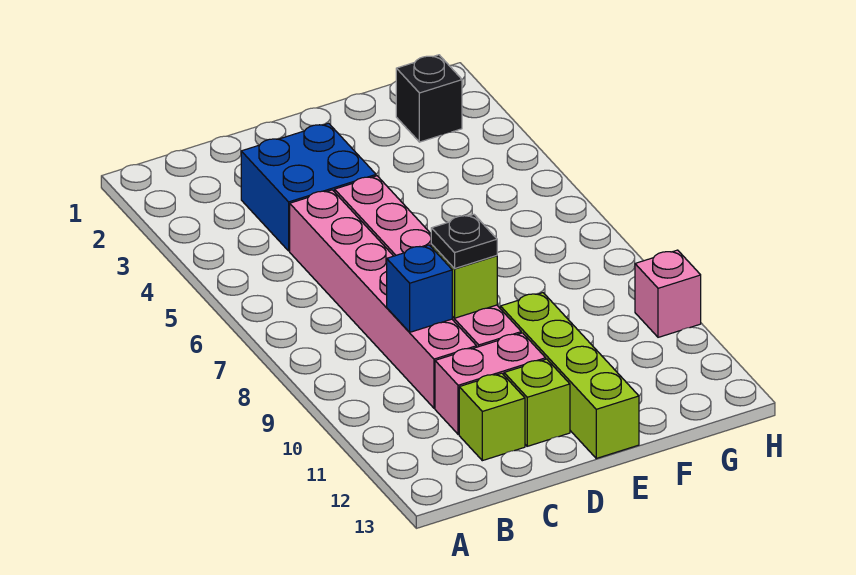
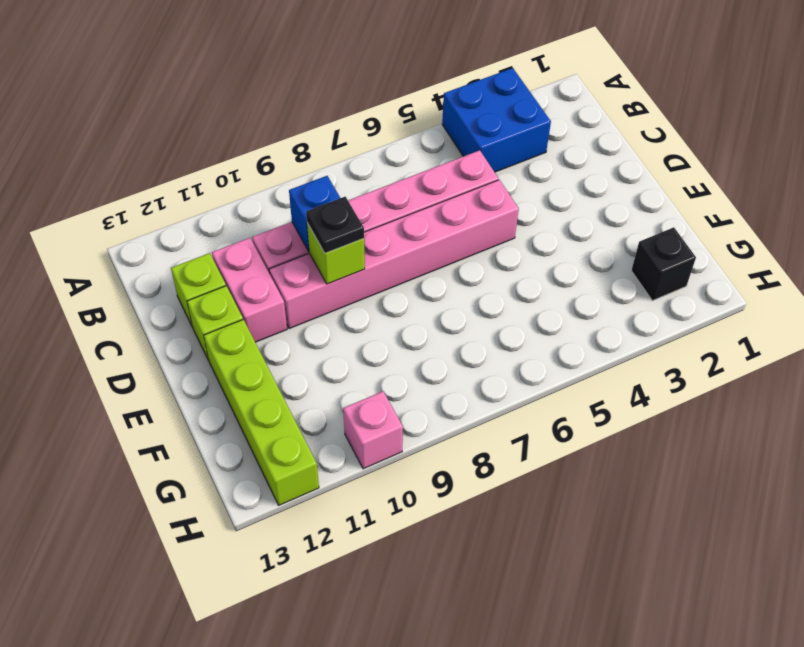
blue 2x2 brick [241,123,376,251] -> blue 2x2 brick moved to [442,68,551,172]
lime 1x4 brick [501,293,639,458] -> lime 1x4 brick turned to [204,319,319,505]

